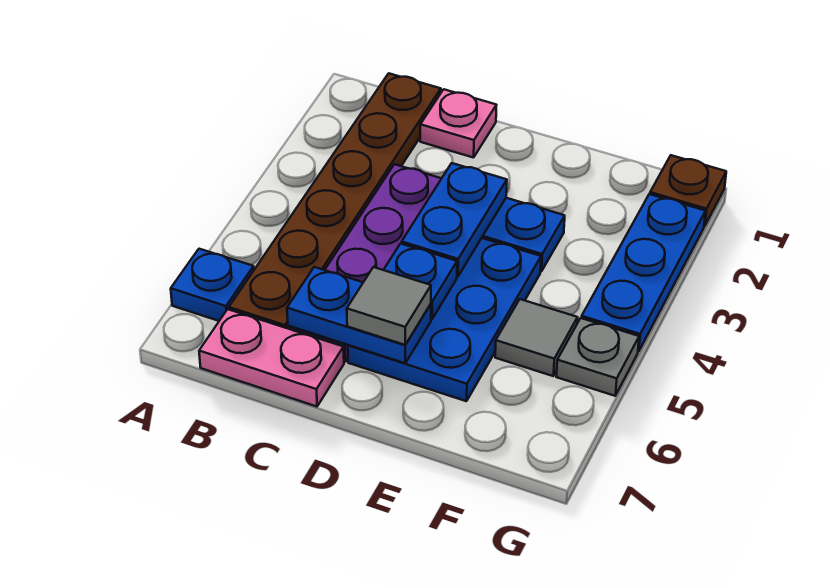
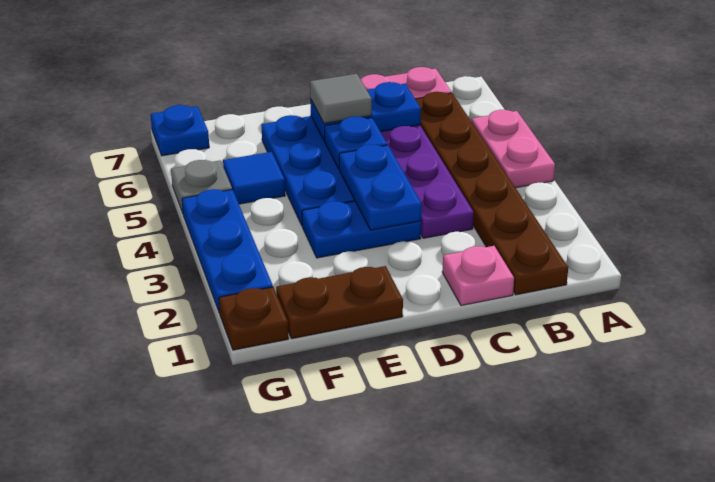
none -> pink 1x2 plate [472,110,555,188]
blue 1x1 plate [171,249,254,321] -> blue 1x1 plate moved to [151,105,209,156]
none -> brown 1x2 plate [276,266,403,339]
grey 1x1 tile [495,299,578,376] -> blue 1x1 tile [223,152,285,204]

